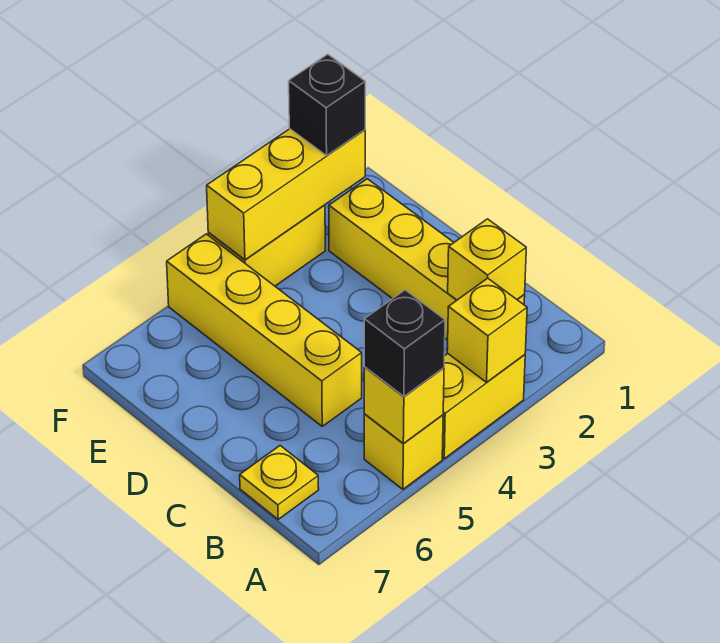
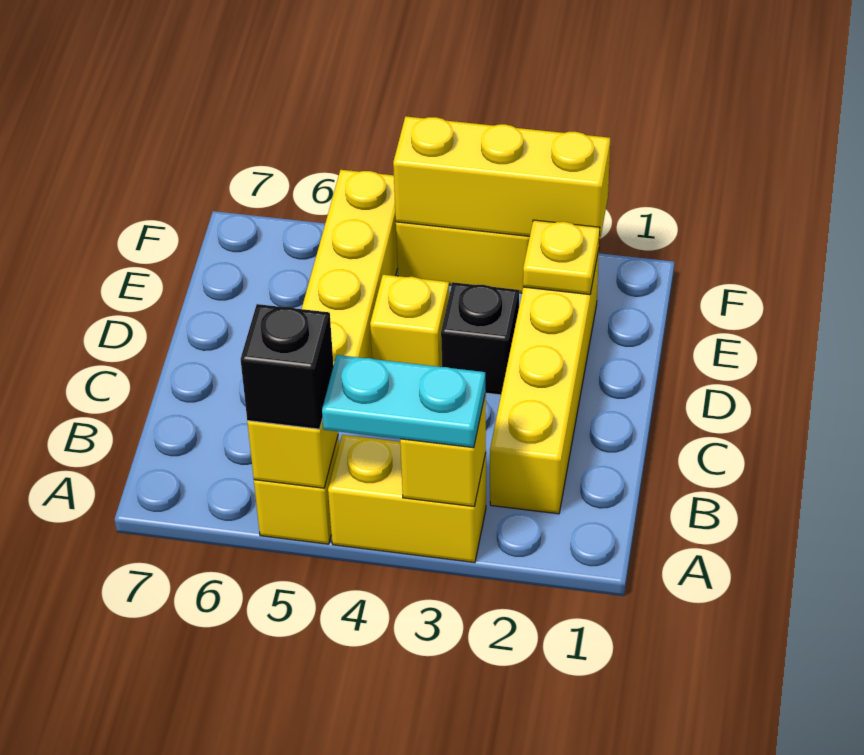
none -> cyan 1x2 plate [322,355,486,448]
yellow 1x1 brick [448,219,526,300] -> yellow 1x1 brick moved to [370,275,449,367]
yellow 1x1 plate [240,446,319,519] -> yellow 1x1 plate moved to [523,220,600,295]
black 1x1 brick [289,54,365,156] -> black 1x1 brick moved to [441,282,519,395]

